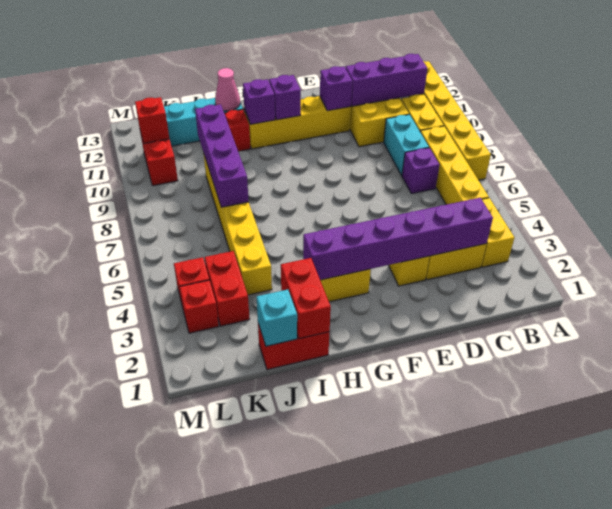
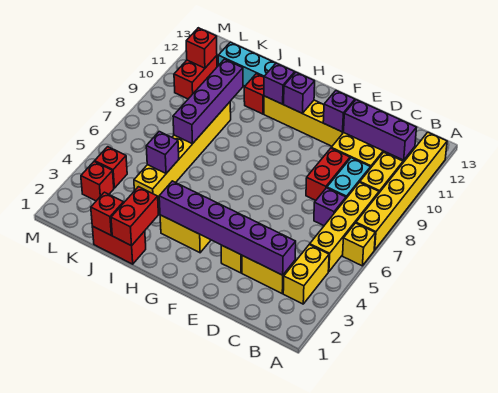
none -> yellow 1x1 brick [343,223,375,266]
pink 1x1 cone [215,68,240,111] -> none
cyan 1x1 brick [257,290,297,346] -> red 1x1 brick [91,192,124,235]
none -> purple 1x1 brick [146,132,179,173]
red 1x2 brick [205,251,250,326] -> red 1x2 brick moved to [306,148,350,200]

